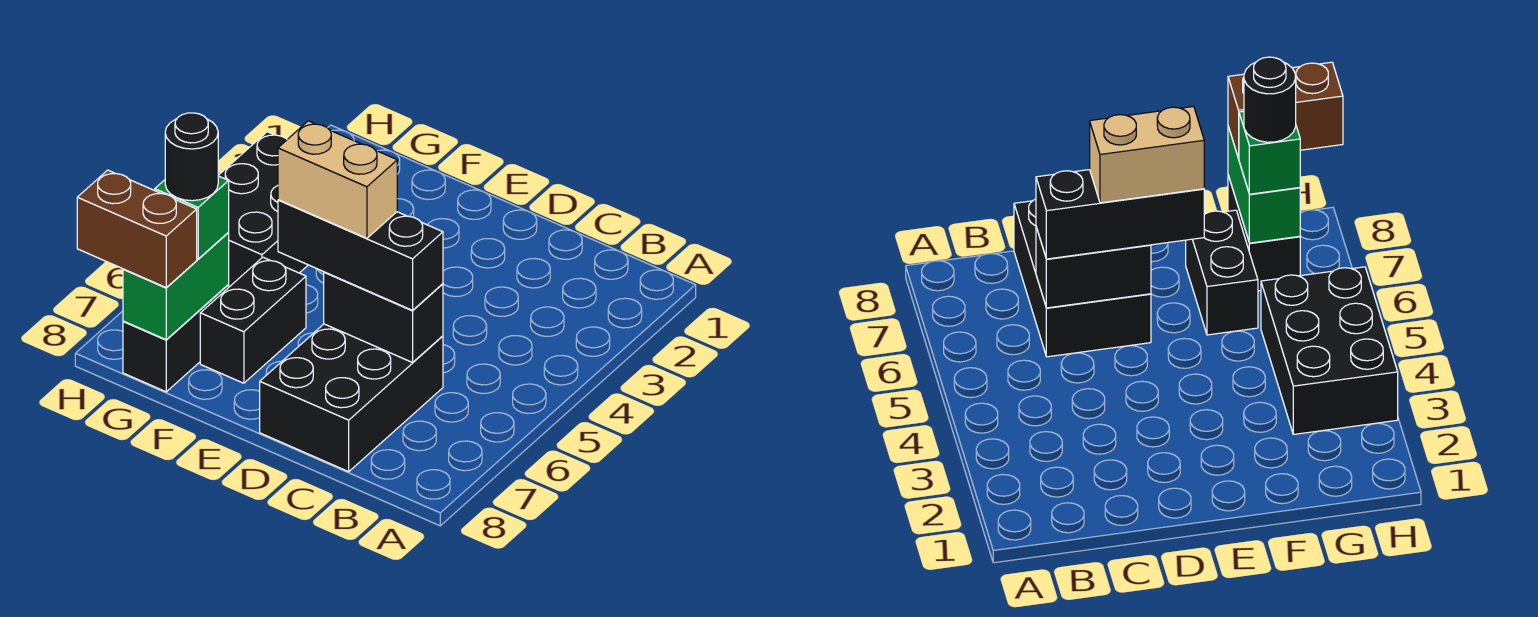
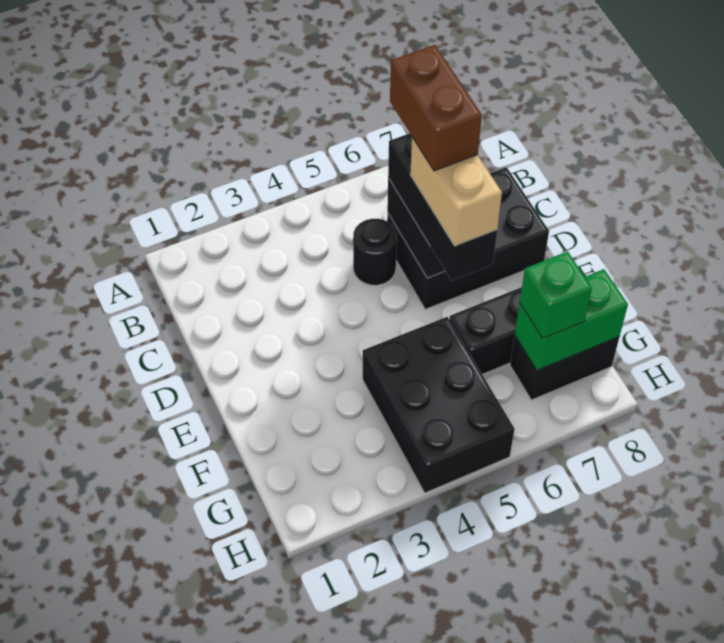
black 2x3 brick [218,132,308,287] -> black 2x3 brick turned to [363,317,515,493]
black 1x1 round brick [165,113,218,201] -> black 1x1 round brick moved to [353,219,397,285]
brown 1x2 brick [77,170,197,287] -> brown 1x2 brick moved to [390,45,482,171]

